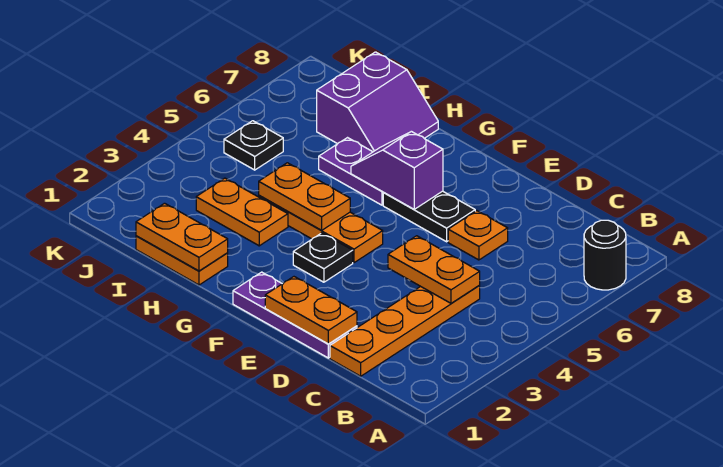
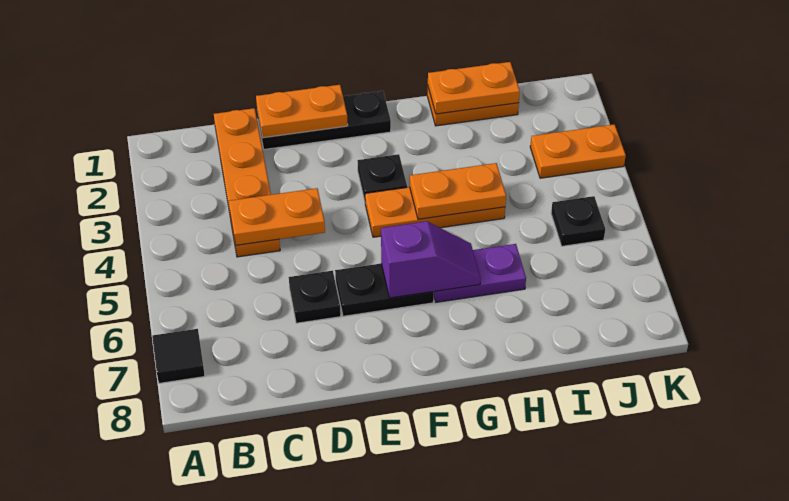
black 1x1 round brick [584,220,626,290] -> black 1x1 tile [152,329,205,383]
purple 1x3 plate [233,272,357,358] -> black 1x3 plate [257,91,391,149]
orange 1x1 plate [448,211,508,260] -> black 1x1 plate [289,271,341,323]
orange 1x2 plate [196,178,288,246] -> orange 1x2 plate moved to [530,124,626,178]
purple 2x2 slope [317,52,438,152] -> none

